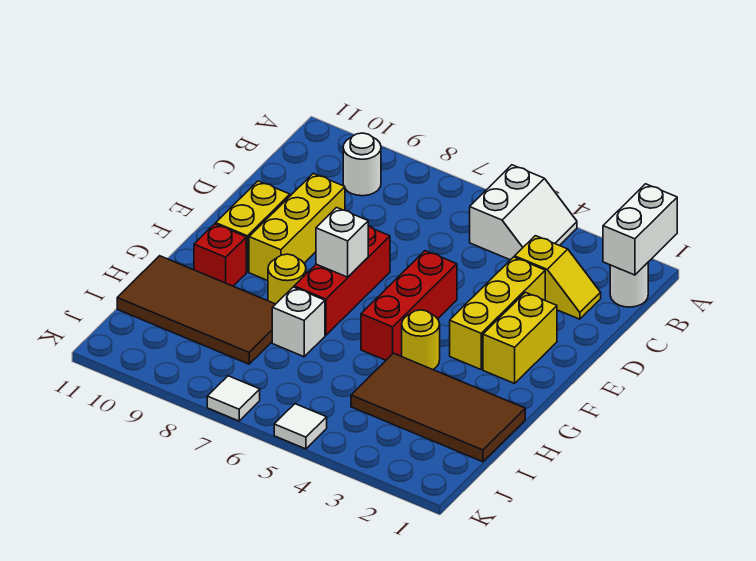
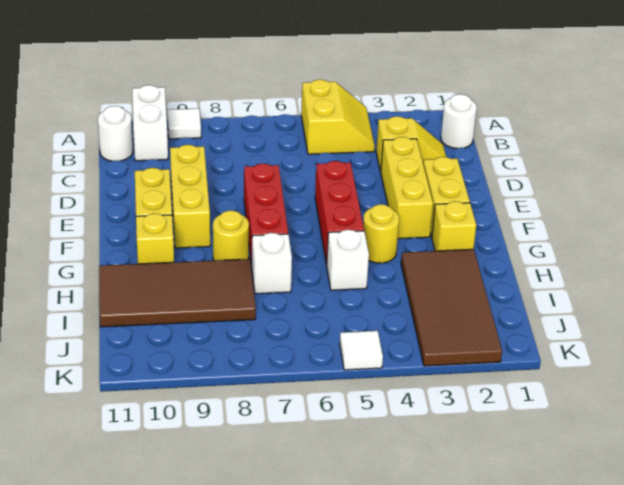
white 1x2 brick [603,184,677,275] -> white 1x2 brick moved to [132,85,168,161]
white 2x2 slope [470,165,577,260] -> yellow 2x2 slope [301,79,375,154]
white 1x1 round brick [343,133,381,196] -> white 1x1 round brick moved to [98,106,133,161]
white 1x1 brick [316,208,368,277] -> white 1x1 brick moved to [327,230,369,290]
none -> yellow 1x1 brick [432,201,476,251]
red 1x1 brick [194,224,246,286] -> yellow 1x1 brick [136,214,174,264]
brown 2x4 tile [351,353,525,462] -> brown 2x4 tile turned to [401,249,502,366]
white 1x1 tile [207,376,260,421] -> white 1x1 tile moved to [167,108,201,139]

